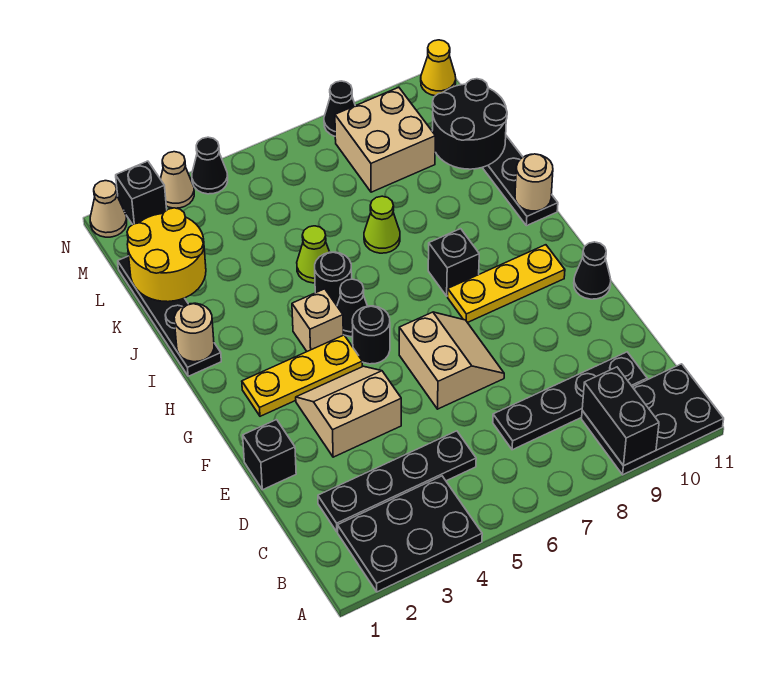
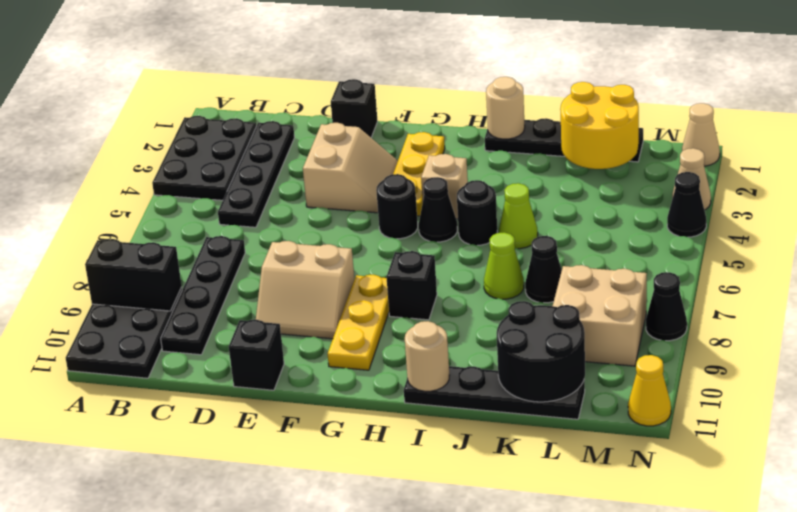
tan 2x2 slope [399,312,504,409] -> tan 2x2 slope moved to [256,241,355,339]
black 1x1 cone [574,242,611,299] -> black 1x1 cone moved to [525,236,562,303]
black 1x1 brick [116,161,167,225] -> black 1x1 brick moved to [229,320,284,390]

